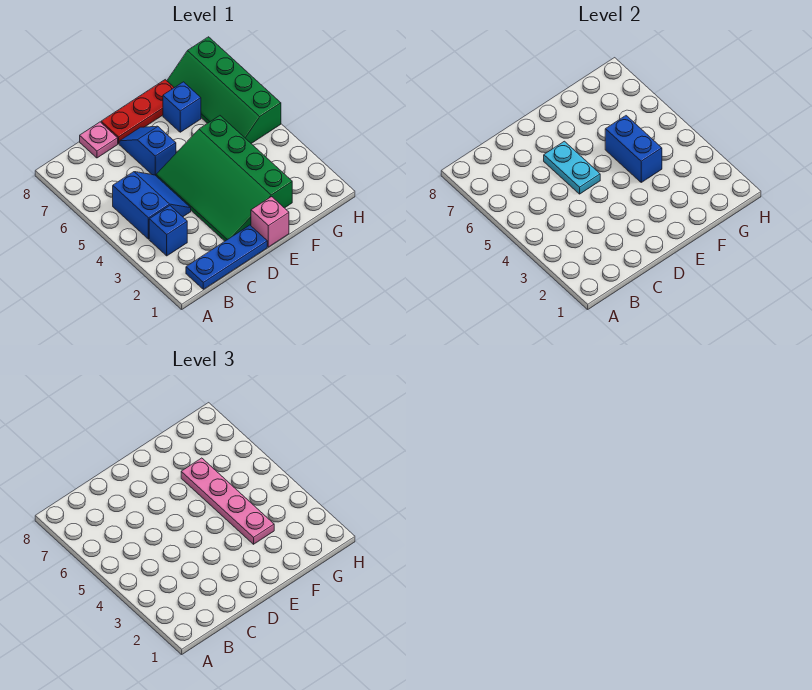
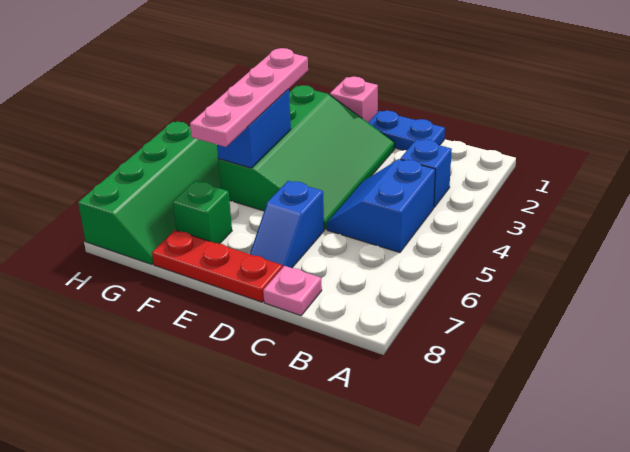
blue 1x3 plate [186,225,267,289] -> blue 1x2 plate [368,111,445,151]
cyan 1x2 plate [544,141,600,194] -> none
blue 1x1 brick [163,82,201,132] -> green 1x1 brick [173,181,232,244]

